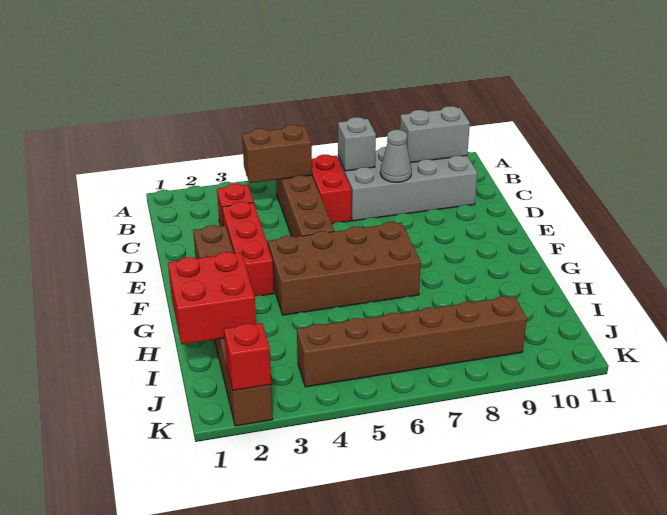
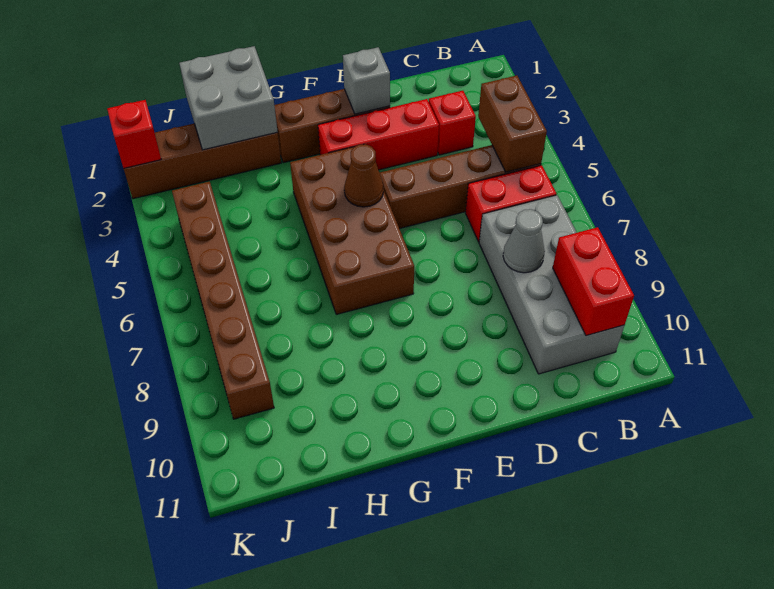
grey 1x1 brick [338,117,376,171] -> grey 1x1 brick moved to [343,47,390,114]
grey 1x2 brick [400,106,470,163] -> red 1x2 brick [553,227,634,336]
none -> brown 1x1 cone [344,144,383,207]
red 2x2 brick [168,252,256,344] -> grey 2x2 brick [179,46,278,150]

